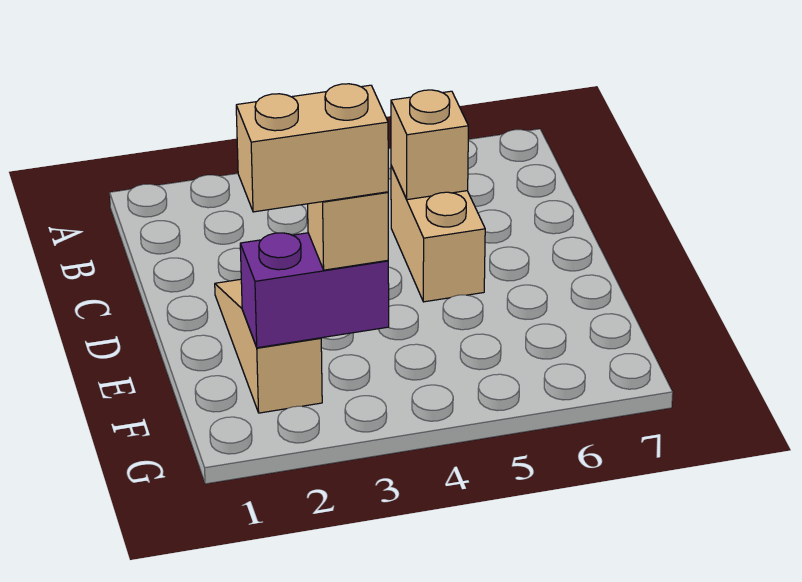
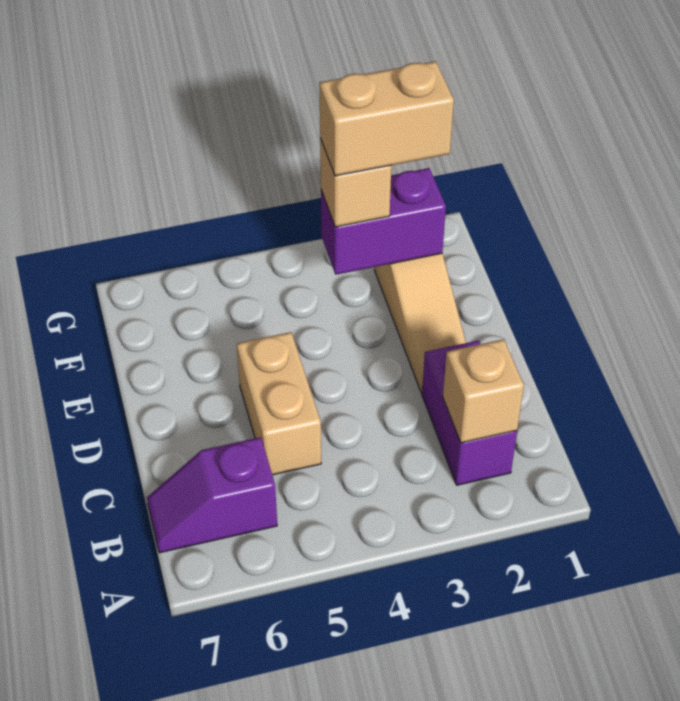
none -> purple 1x2 brick [422,340,517,485]
none -> purple 1x2 slope [147,437,277,553]
tan 1x1 brick [391,90,468,200] -> tan 1x1 brick moved to [443,339,524,443]

